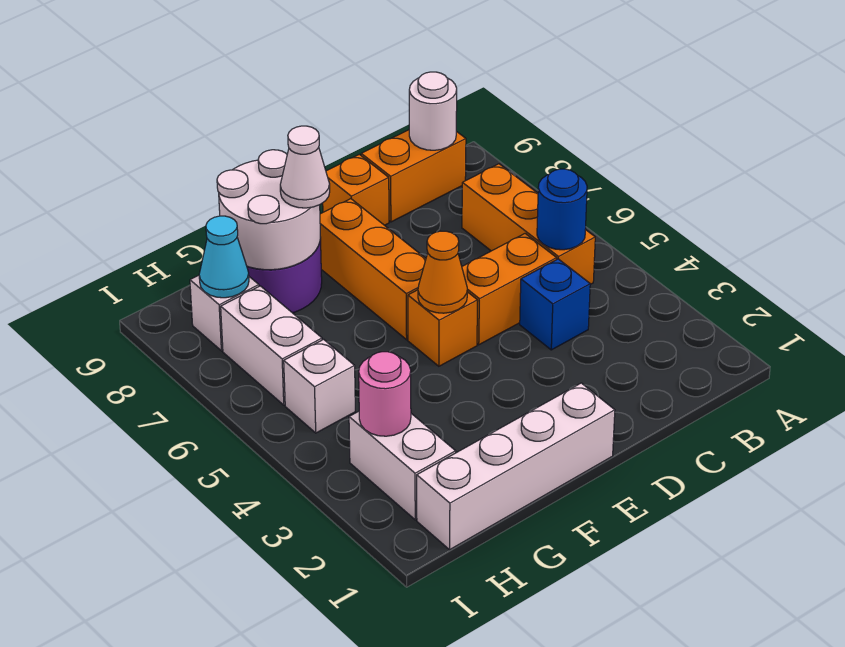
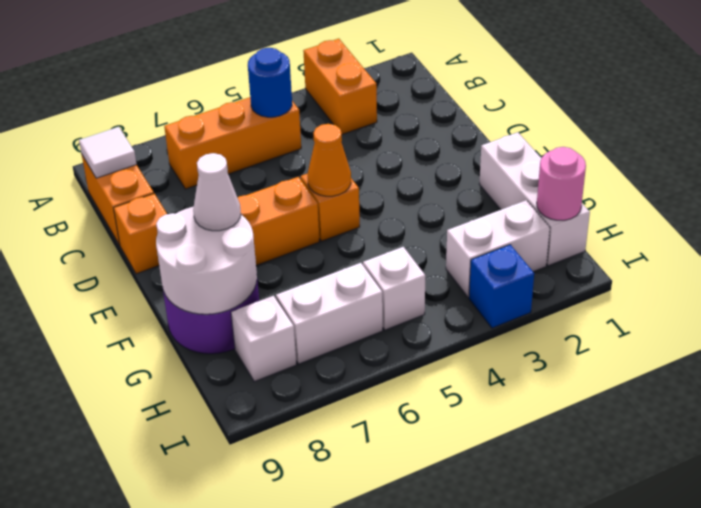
white 1x1 round brick [409,72,457,150] -> white 1x1 tile [79,127,137,178]
blue 1x1 brick [520,259,590,350] -> blue 1x1 brick moved to [469,245,534,328]
orange 1x2 brick [462,234,557,345] -> orange 1x2 brick moved to [303,39,377,134]
white 1x4 brick [417,383,615,550] -> white 1x3 brick [479,132,590,266]
pink 1x1 round brick [359,352,411,436] -> pink 1x1 round brick moved to [537,147,586,220]
cyan 1x1 cone [199,216,249,298] -> none

